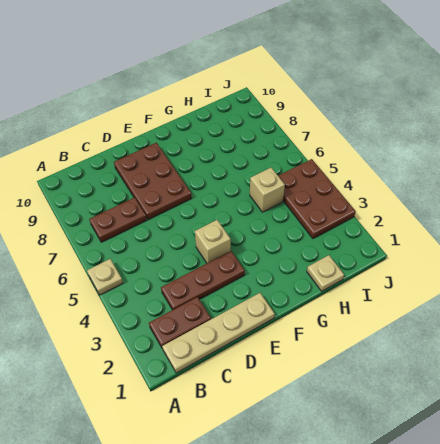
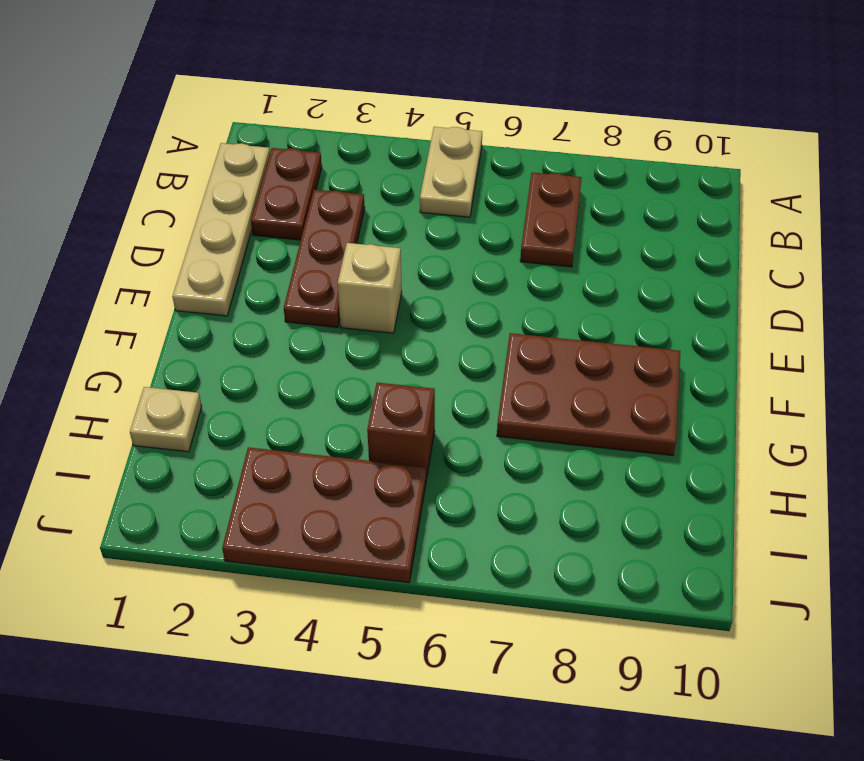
tan 1x1 plate [87,259,123,295] -> tan 1x2 plate [420,127,482,217]
brown 2x3 plate [114,143,192,219] -> brown 2x3 plate moved to [497,333,680,455]
tan 1x1 brick [250,168,285,212] -> brown 1x1 brick [367,383,435,478]

